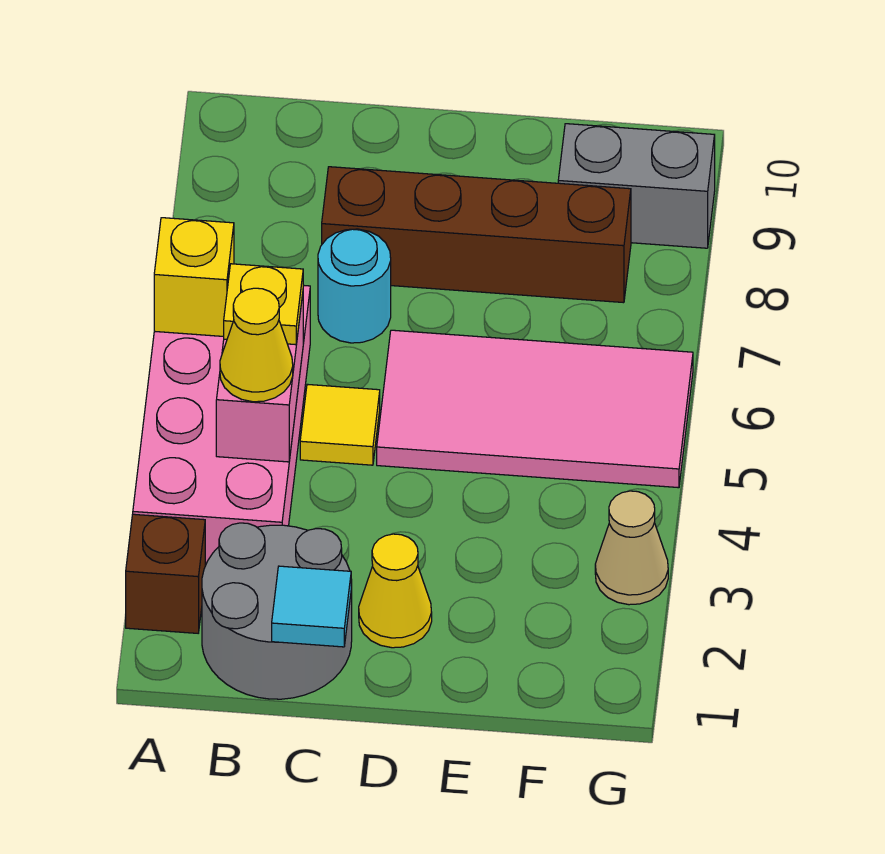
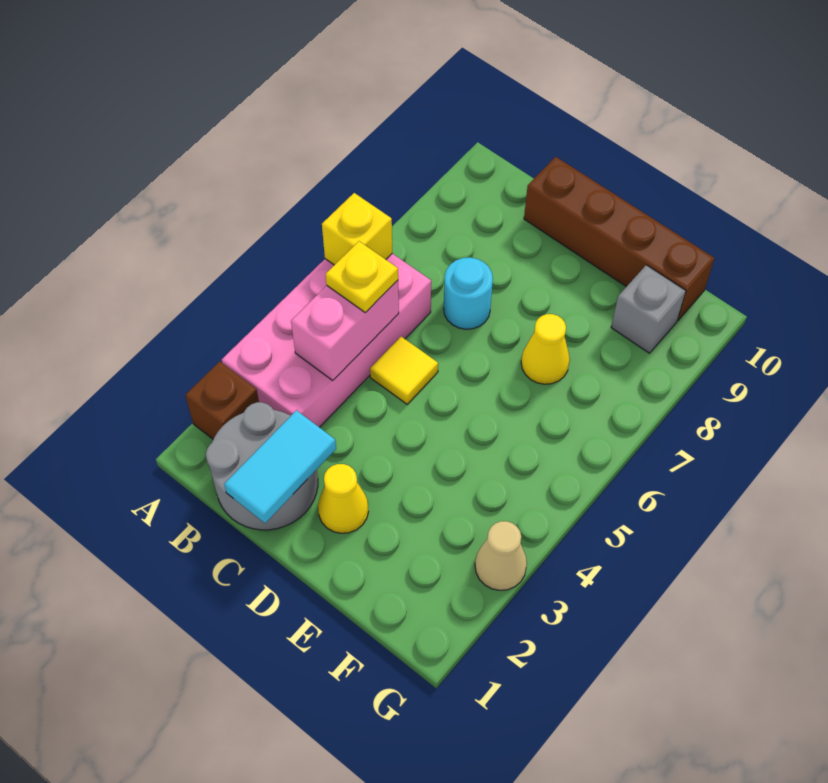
yellow 1x1 cone [220,288,293,402] -> yellow 1x1 cone moved to [521,314,570,384]
cyan 1x1 tile [272,566,351,647] -> cyan 1x2 tile [224,410,336,523]
brown 1x4 brick [322,167,631,303] -> brown 1x4 brick moved to [524,157,714,320]
pink 2x4 tile [377,330,693,488] -> none
grey 1x2 brick [558,124,715,248] -> grey 1x1 brick [611,265,686,353]

